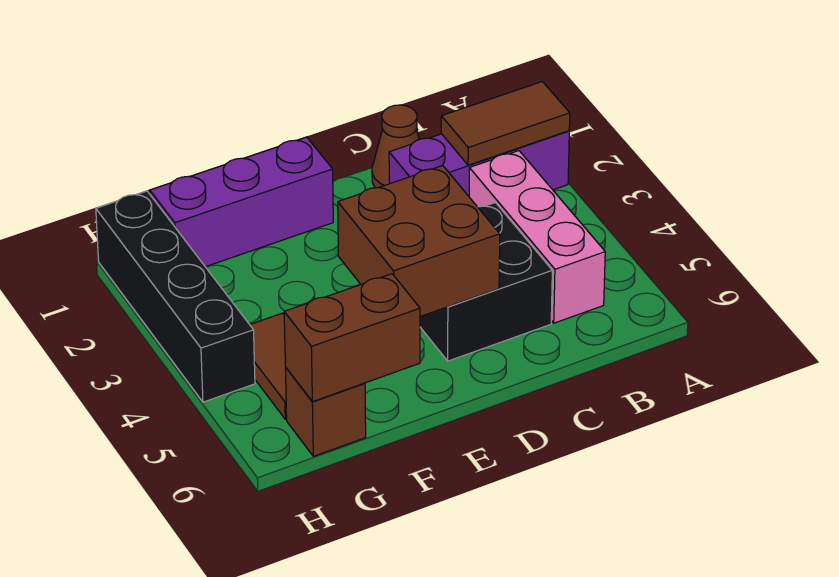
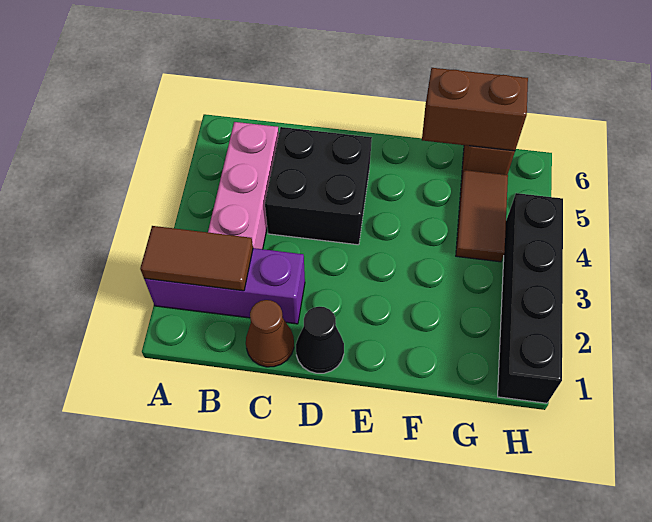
none -> black 1x1 cone [296,307,344,373]
brown 2x2 brick [338,166,500,316] -> none
purple 1x3 brick [150,137,333,267] -> none

